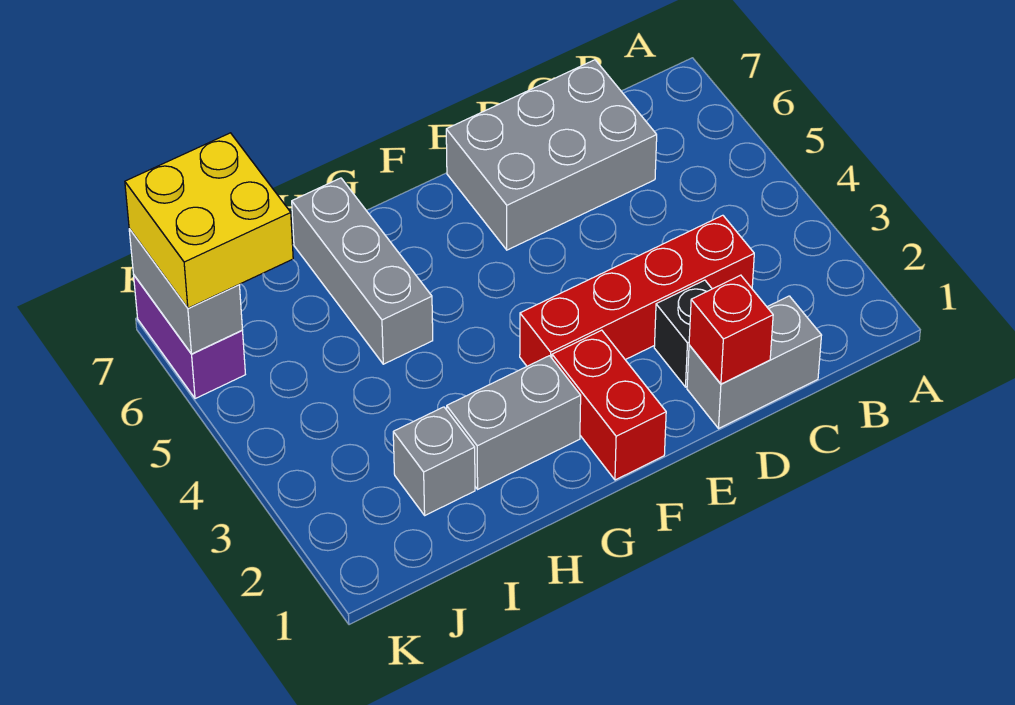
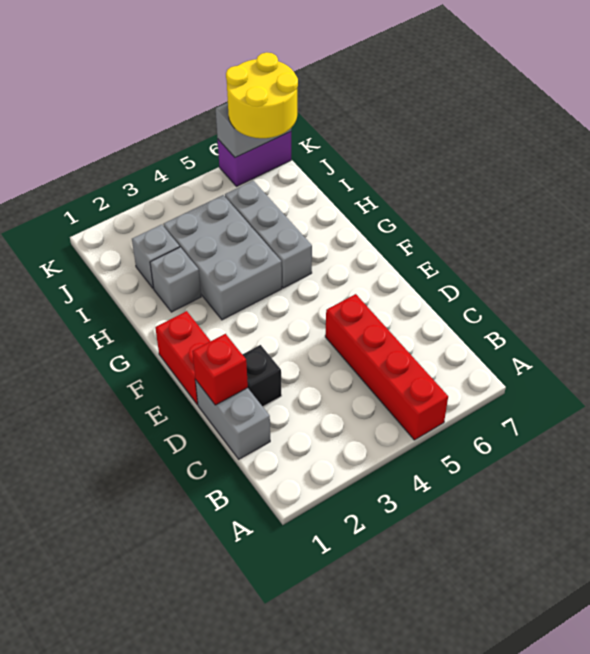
red 1x4 brick [520,215,754,366] -> red 1x4 brick moved to [325,294,448,440]
grey 2x3 brick [446,60,657,250] -> grey 2x3 brick moved to [163,195,282,320]
red 1x2 brick [552,330,666,480] -> red 1x2 brick turned to [155,311,210,404]
grey 1x2 brick [447,356,581,489] -> grey 1x1 brick [150,247,201,312]
grey 1x3 brick [292,178,433,364] -> grey 1x3 brick turned to [225,181,312,288]
yellow 2x2 brick [125,133,293,308] -> yellow 2x2 round brick [226,52,298,138]

